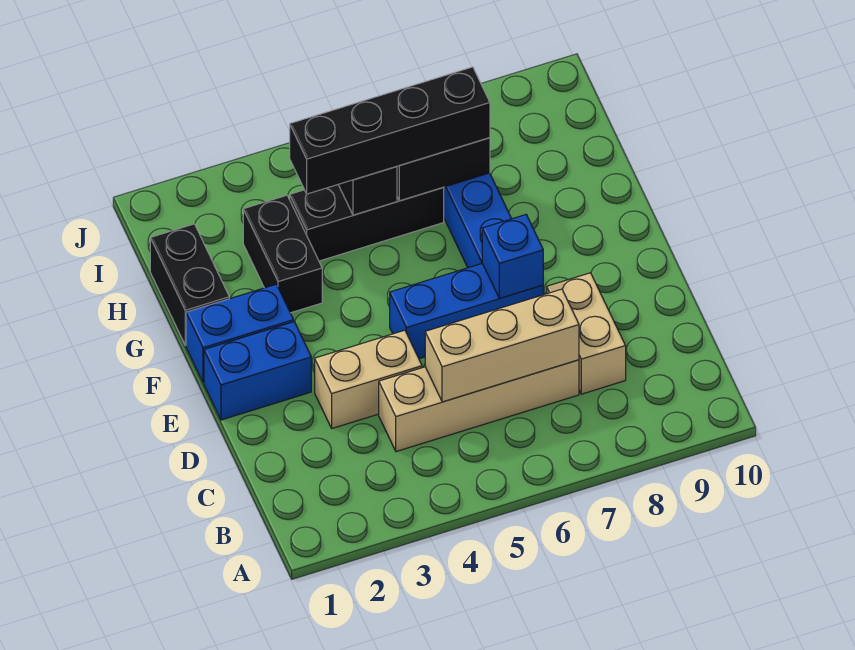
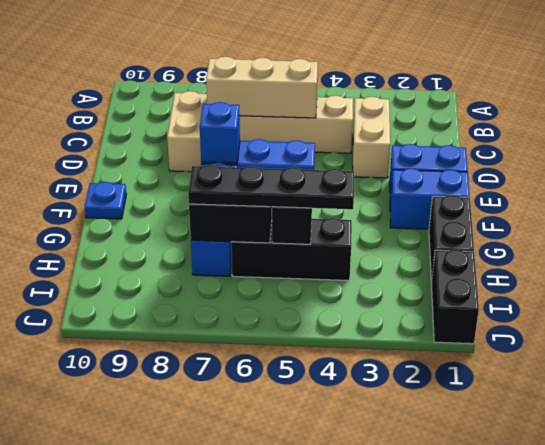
tan 1x2 brick [315,330,422,428] -> tan 1x2 brick turned to [353,97,390,178]
none -> blue 1x1 plate [85,182,126,219]
black 1x2 brick [243,195,322,313] -> black 1x2 brick moved to [431,250,479,344]
black 1x4 brick [290,67,490,194] -> black 1x4 plate [188,165,354,209]

